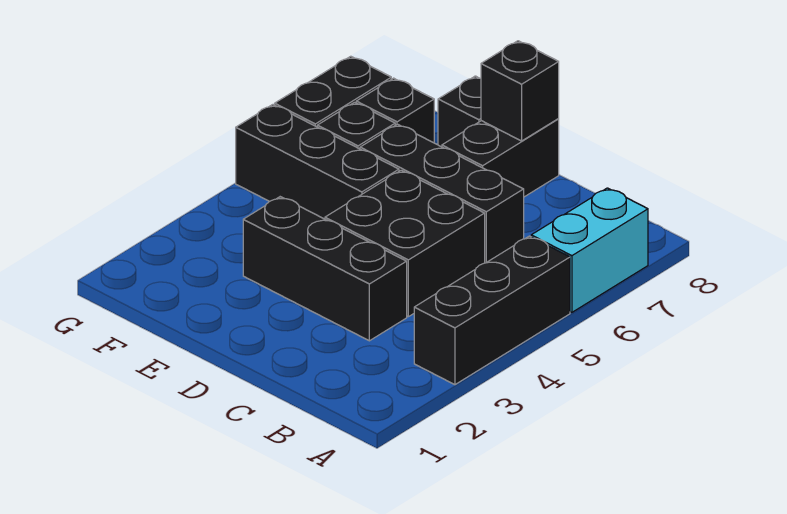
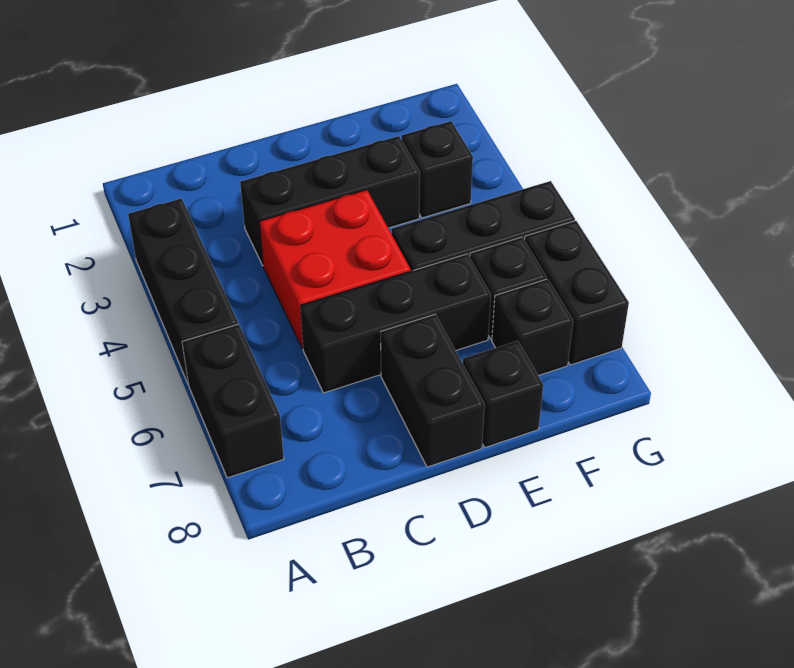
cyan 1x2 brick [531,188,648,312] -> black 1x2 brick [182,324,284,478]
black 2x2 brick [325,170,485,317] -> red 2x2 brick [259,190,411,349]
black 1x1 brick [481,41,559,141] -> black 1x1 brick moved to [402,121,473,218]

